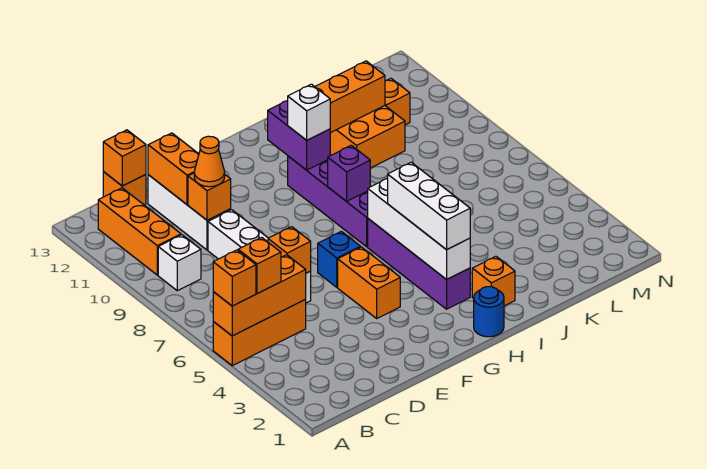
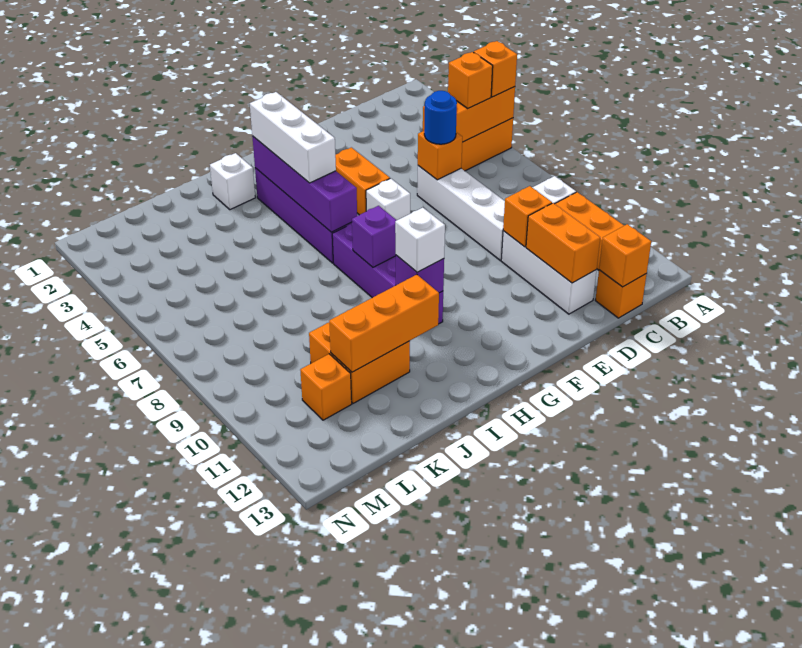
orange 1x1 cone [194,136,225,187] -> none
blue 1x1 brick [318,231,360,287] -> white 1x1 brick [366,179,410,220]
blue 1x1 round brick [474,287,504,337] -> blue 1x1 round brick moved to [424,91,457,144]
white 1x4 brick [368,179,470,280] -> purple 1x4 brick [252,136,357,232]
purple 1x2 brick [268,101,330,170] -> purple 1x1 brick [396,255,444,293]
orange 1x1 brick [472,256,515,306] -> white 1x1 brick [210,153,255,210]

